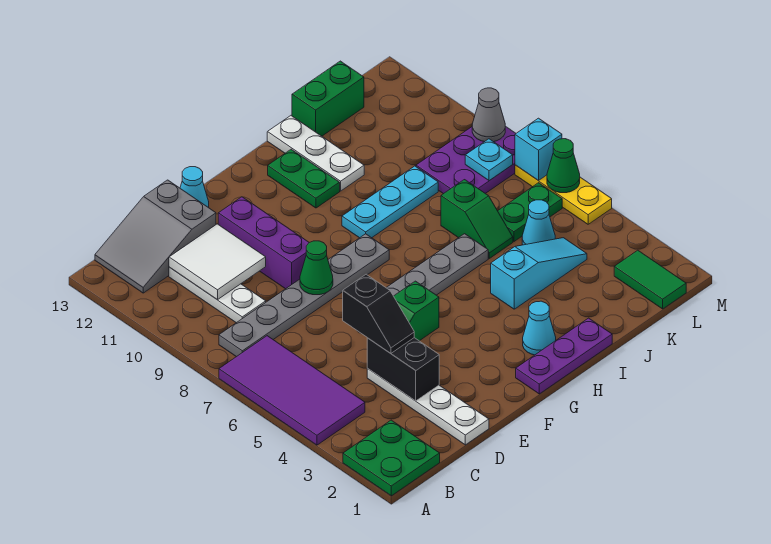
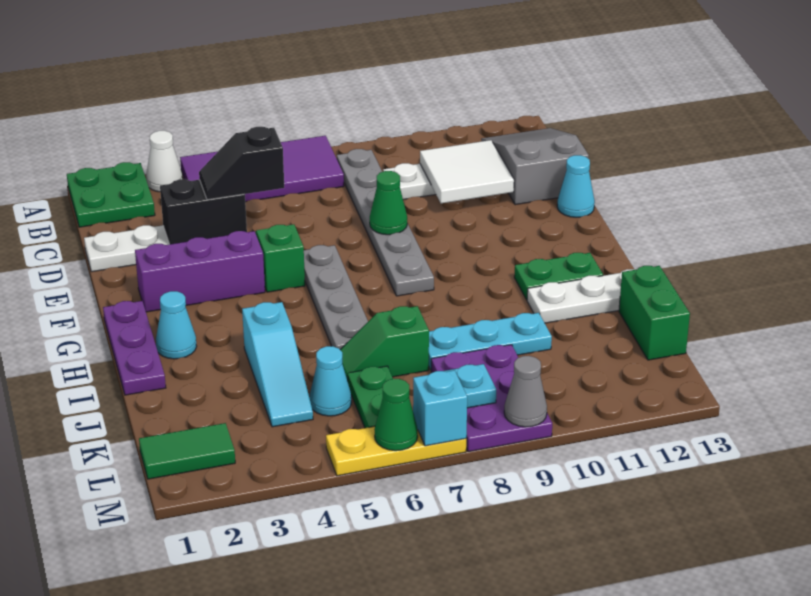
none -> white 1x1 cone [146,131,183,192]
purple 1x3 brick [218,197,309,289] -> purple 1x3 brick moved to [135,231,265,312]
cyan 1x3 plate [342,166,438,238] -> cyan 1x3 plate turned to [429,313,552,370]

